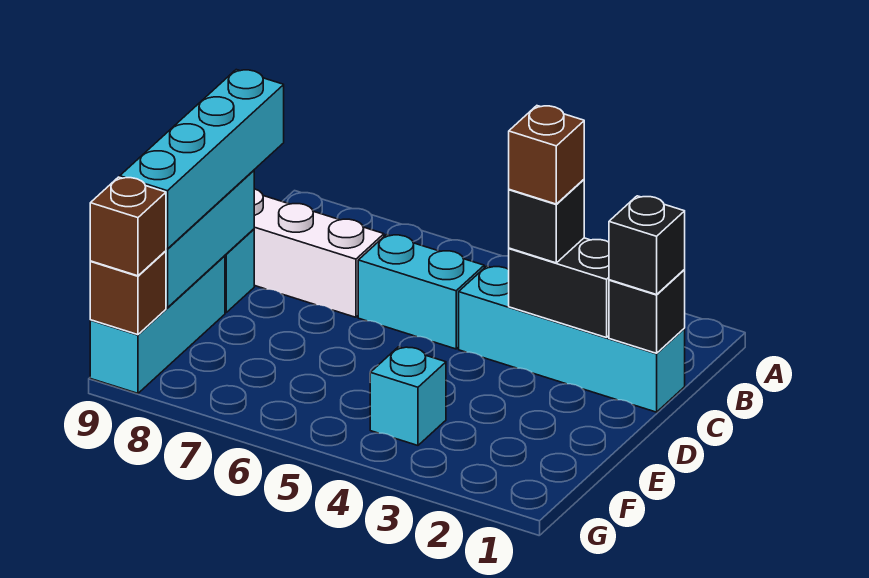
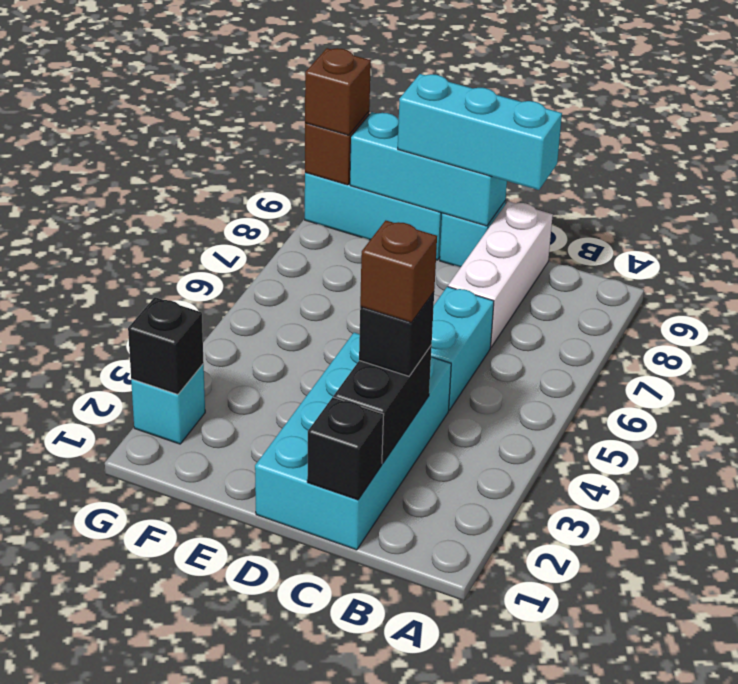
cyan 1x4 brick [459,266,685,412] -> cyan 2x4 brick [255,333,451,550]
black 1x1 brick [609,196,685,295] -> black 1x1 brick moved to [128,297,204,394]
cyan 1x4 brick [120,70,284,249] -> cyan 1x3 brick [398,74,562,190]
cyan 1x1 brick [370,347,446,445] -> cyan 1x1 brick moved to [131,364,205,444]

